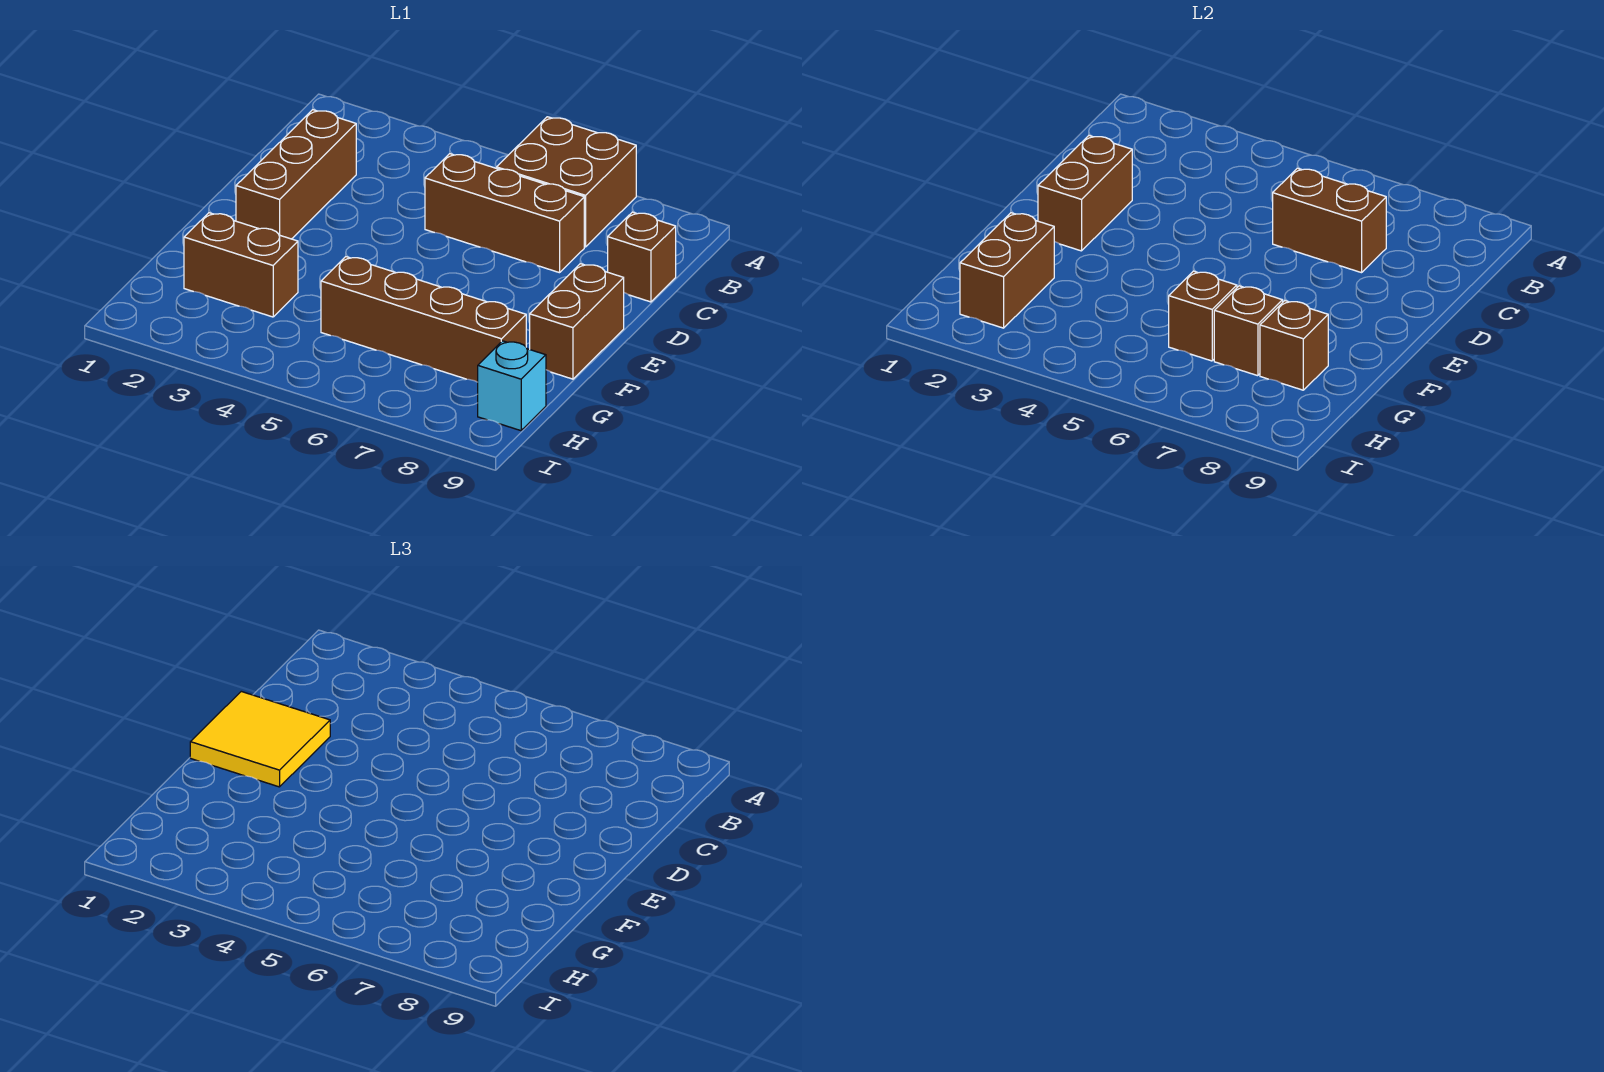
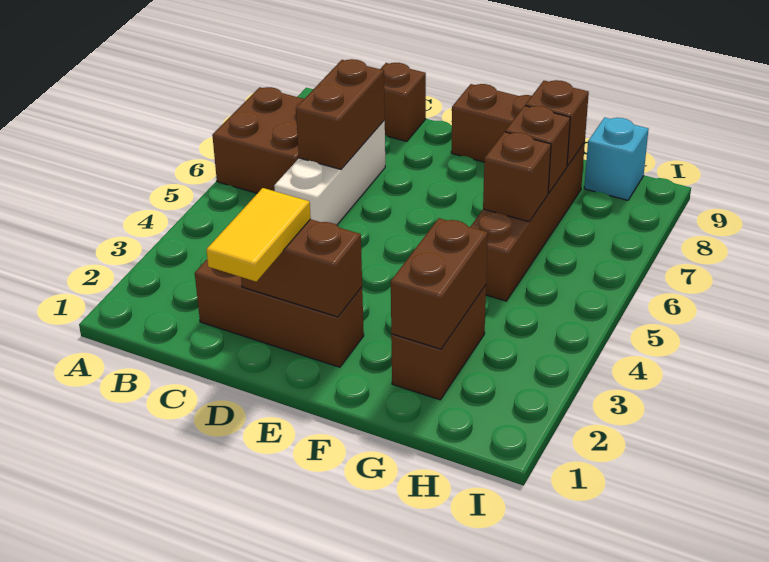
brown 1x3 brick [425,154,584,273] -> white 1x3 brick [274,120,385,225]
yellow 2x2 tile [190,691,330,787] -> yellow 1x2 tile [206,188,311,281]
brown 1x2 brick [960,213,1054,328] -> brown 1x2 brick turned to [391,218,488,349]

